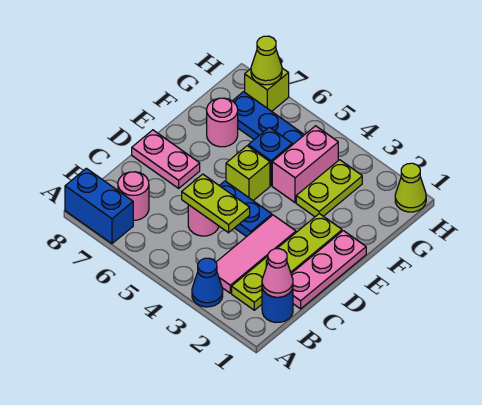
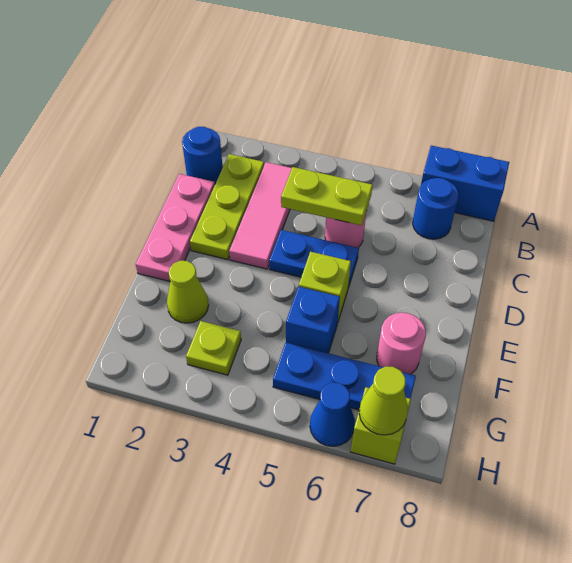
blue 1x1 cone [192,258,223,307] -> blue 1x1 cone moved to [310,383,355,446]
pink 1x1 cone [262,249,293,297] -> none
lime 1x4 plate [232,214,342,310] -> lime 1x3 plate [190,154,264,260]
pink 1x1 round brick [118,172,149,220] -> blue 1x1 round brick [413,178,459,239]
pink 1x2 plate [132,130,200,188] -> none
lime 1x2 plate [296,160,362,217] -> lime 1x1 plate [186,321,241,375]
pink 1x2 brick [272,126,338,203] -> none
lime 1x1 cone [395,163,426,212] -> lime 1x1 cone moved to [167,261,209,323]

